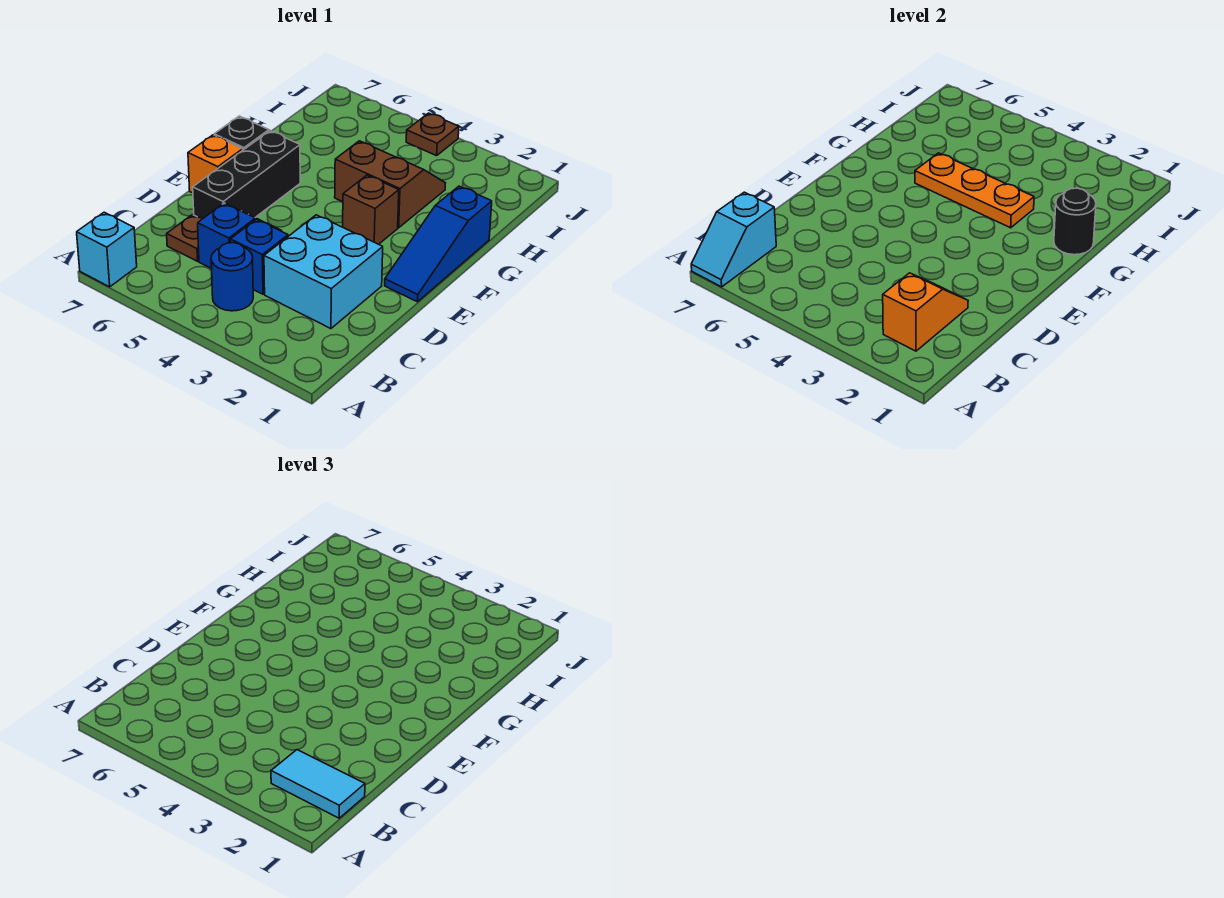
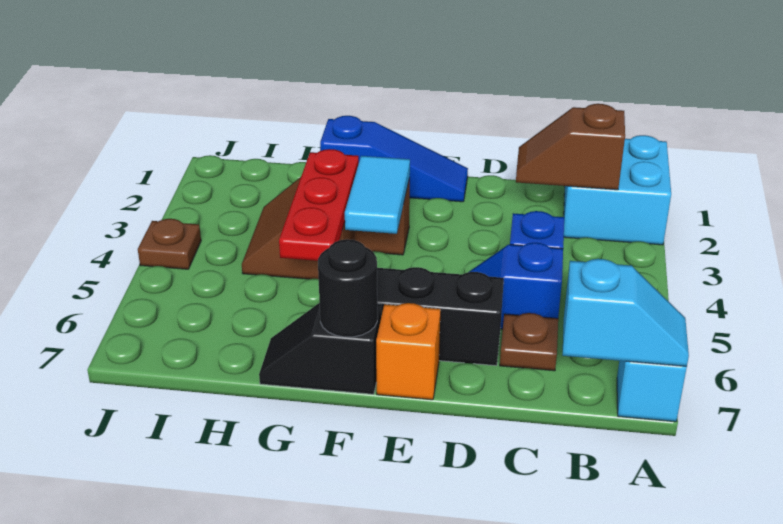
cyan 1x2 tile [271,750,365,818] -> cyan 1x2 tile moved to [345,156,410,234]
orange 1x2 slope [883,273,968,351] -> brown 1x2 slope [516,104,625,190]
blue 1x1 round brick [211,243,253,311] -> none
cyan 2x2 brick [264,215,383,329] -> cyan 2x2 brick moved to [564,135,671,245]
black 1x1 round brick [1054,188,1096,255] -> black 1x1 round brick moved to [318,239,377,337]
orange 1x3 plate [915,153,1034,228] -> red 1x3 plate [279,149,359,261]

